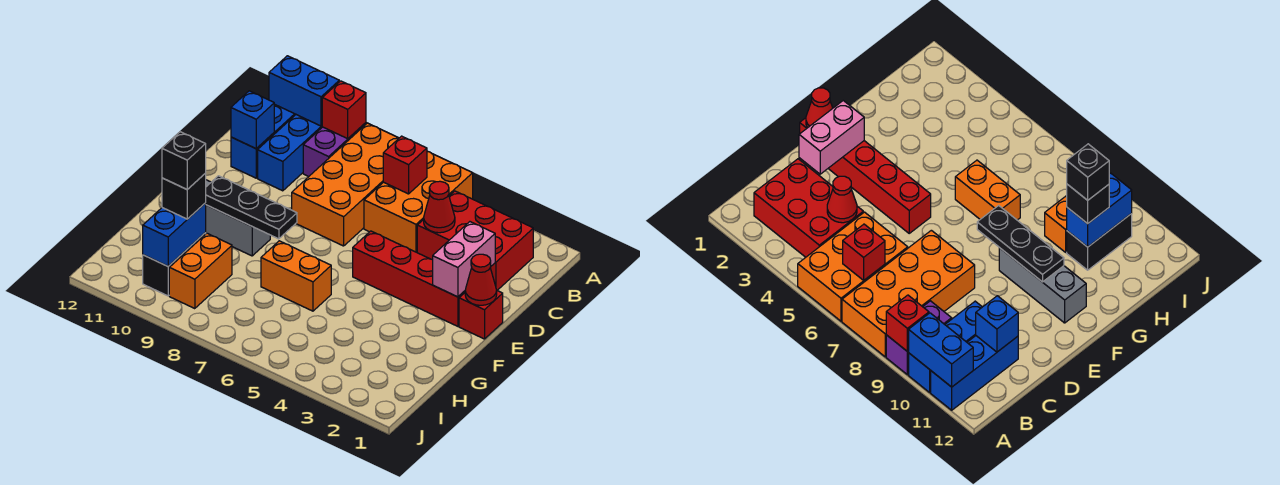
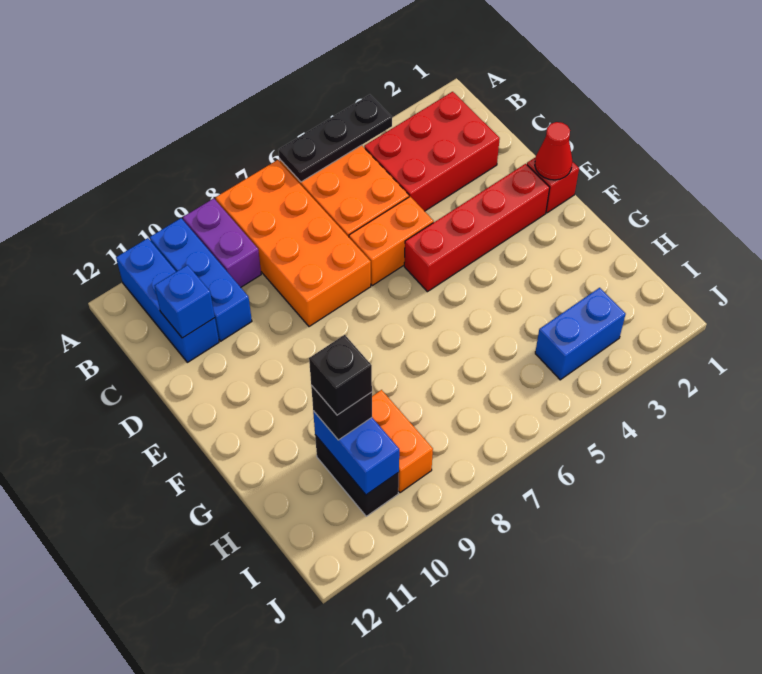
red 1x1 brick [322,81,366,139] -> none
blue 1x2 brick [269,56,339,126] -> blue 1x2 brick moved to [535,288,626,380]
red 1x1 brick [383,136,427,194] -> none
red 1x1 cone [424,181,455,233] -> none
pink 1x2 brick [433,222,495,297] -> none
black 1x3 plate [206,176,297,239] -> black 1x3 plate moved to [279,95,392,182]
grey 1x3 brick [205,180,270,256] -> none
orange 1x2 brick [261,241,331,311] -> orange 1x2 brick moved to [349,197,434,285]

